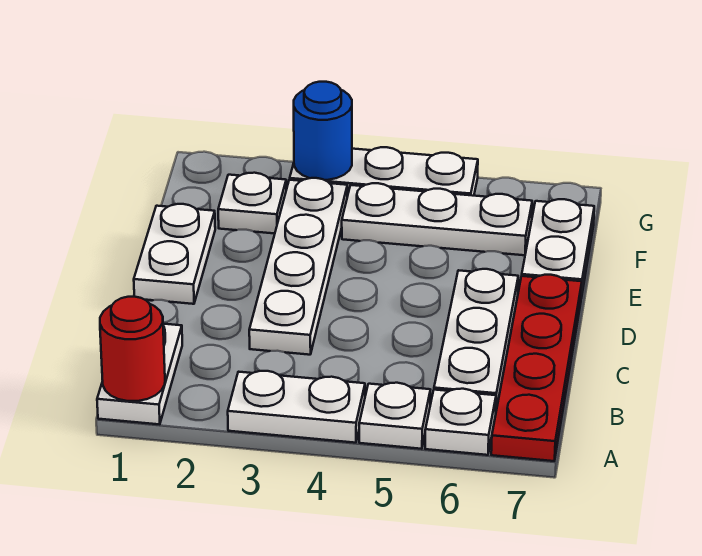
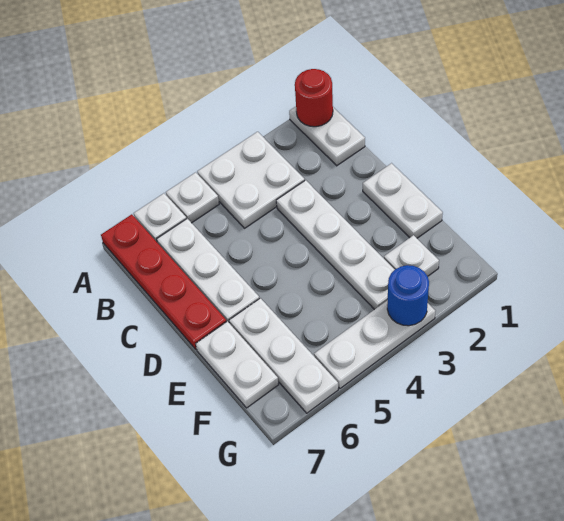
white 1x2 plate [228,371,365,443] -> white 2x2 plate [197,132,305,228]
white 1x3 plate [342,183,532,255] -> white 1x3 plate turned to [229,298,338,413]

